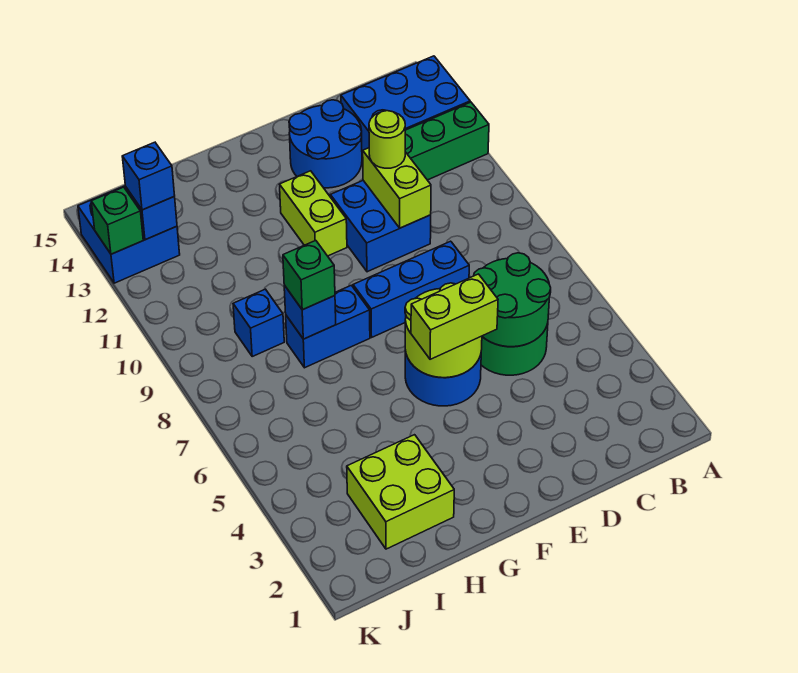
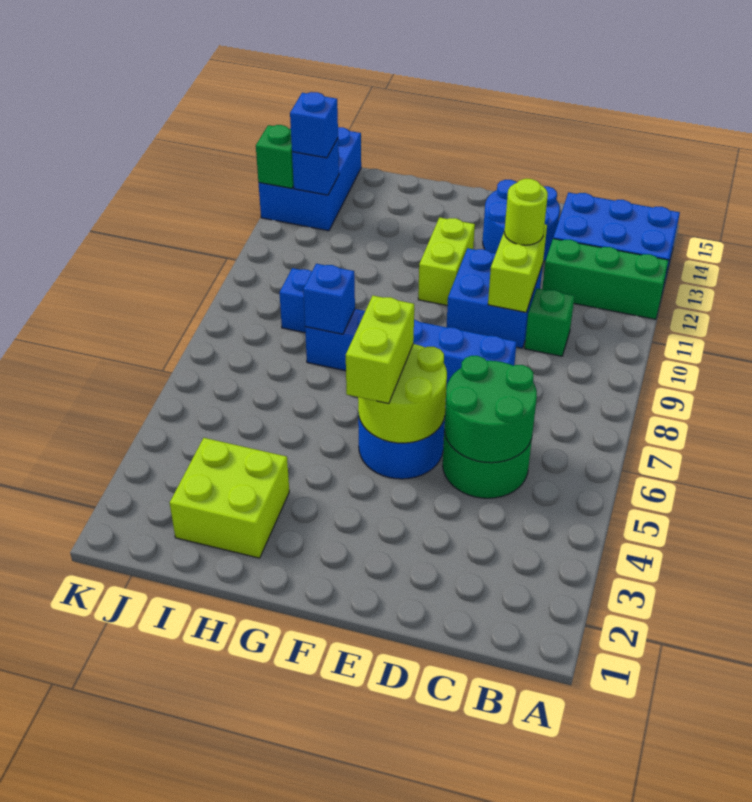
lime 1x2 brick [411,274,498,359] -> lime 1x2 brick turned to [346,296,414,404]
green 1x1 brick [283,240,335,310] -> green 1x1 brick moved to [525,288,575,356]
blue 2x2 brick [78,186,180,283] -> blue 2x3 brick [259,127,361,231]

